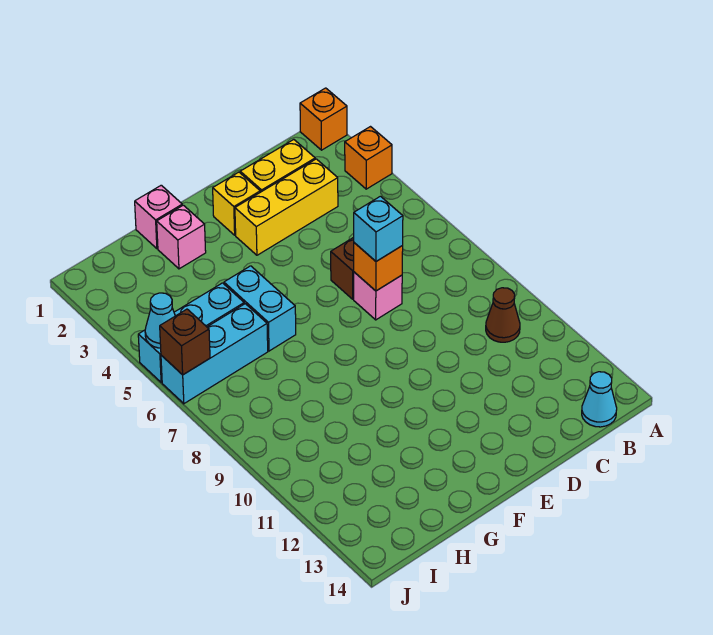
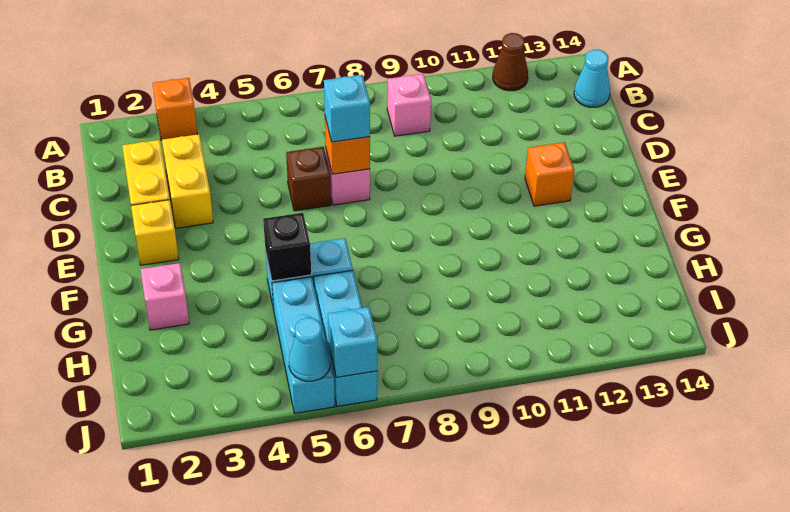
orange 1x1 brick [300,88,347,150] -> orange 1x1 brick moved to [525,142,575,206]
brown 1x1 cone [486,288,520,342] -> brown 1x1 cone moved to [493,33,528,91]
yellow 1x3 brick [235,159,338,255] -> yellow 1x2 brick [162,134,213,228]
pink 1x1 brick [135,185,182,249] -> pink 1x1 brick moved to [387,74,431,136]
none -> black 1x1 brick [263,213,311,281]
brown 1x1 brick [160,309,210,375] -> cyan 1x1 brick [328,307,378,377]

